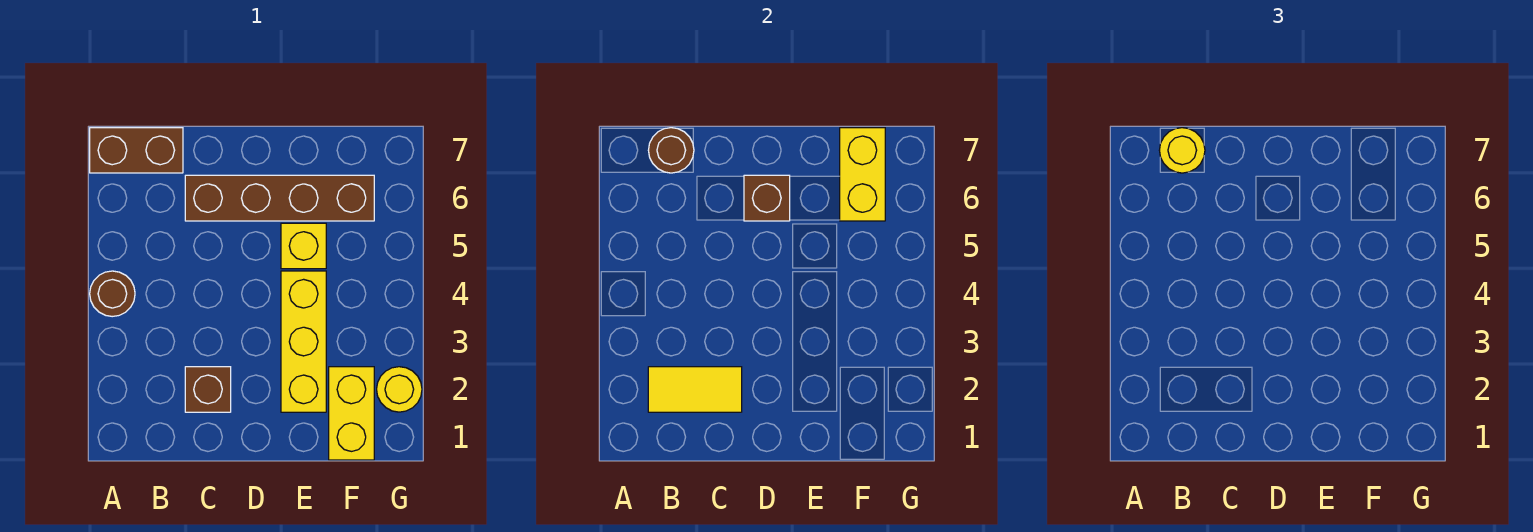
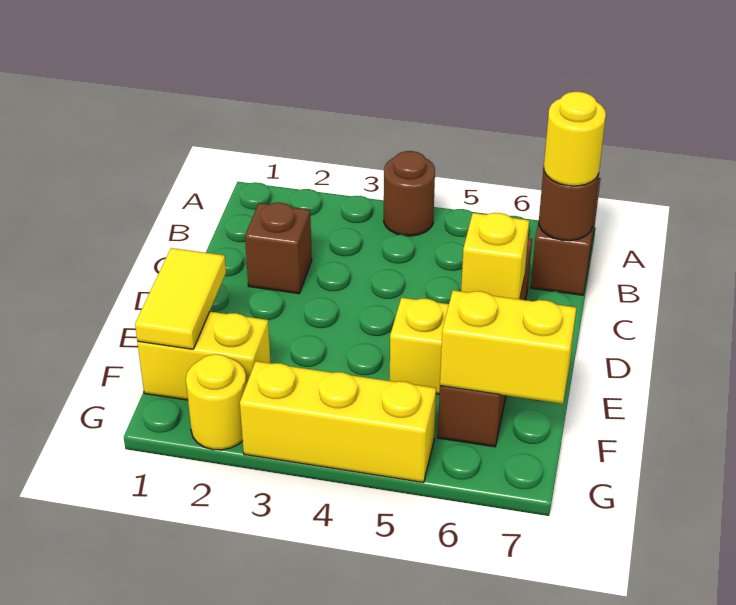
yellow 1x2 tile [648,367,742,412] -> yellow 1x2 tile moved to [135,248,226,349]
brown 1x1 brick [744,175,790,221] -> yellow 1x1 brick [461,213,529,299]
yellow 1x3 brick [281,271,326,412] -> yellow 1x3 brick moved to [240,361,436,483]

